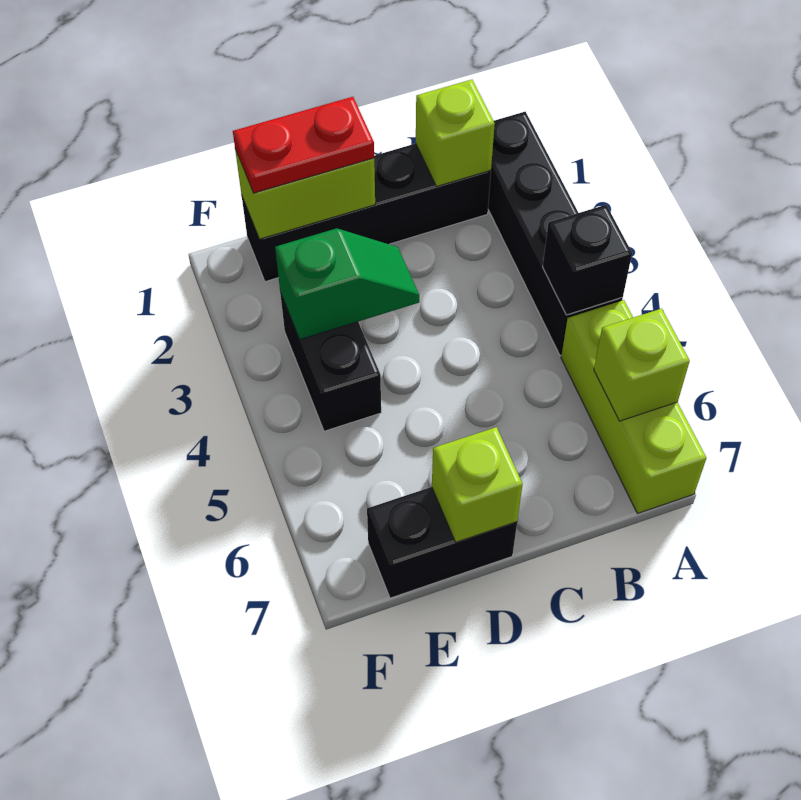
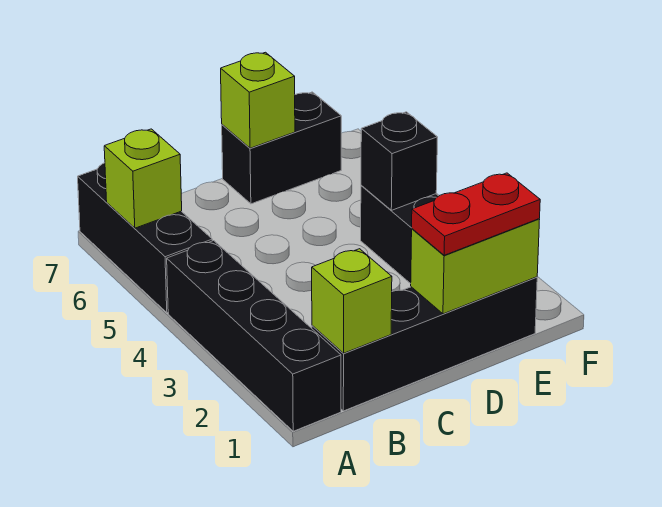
black 1x1 brick [543,205,632,315] -> black 1x1 brick moved to [361,112,438,210]
lime 1x3 brick [561,300,706,514] -> black 1x3 brick [78,163,212,313]
green 1x2 slope [275,228,419,339] -> none

